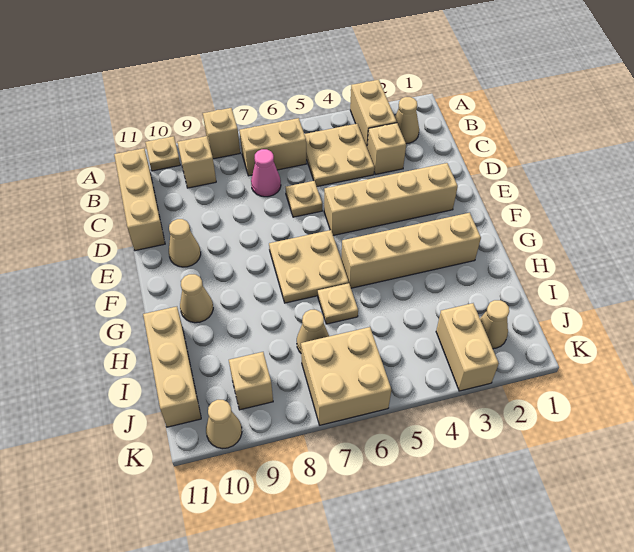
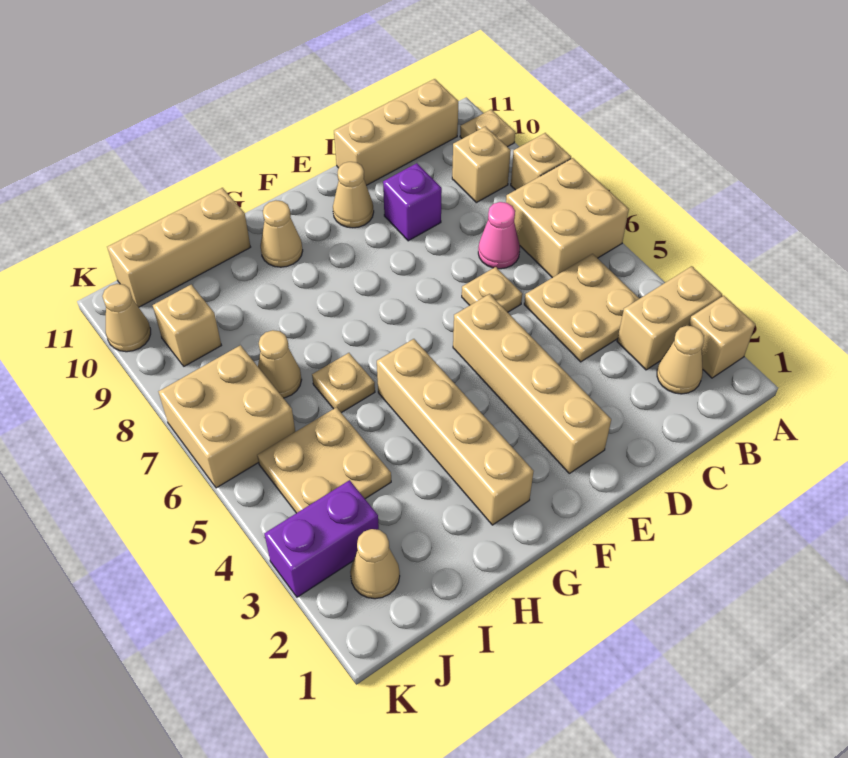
tan 1x2 brick [240,118,307,176] -> tan 2x2 brick [506,158,629,278]
tan 1x1 brick [367,123,406,174] -> tan 1x1 brick moved to [689,296,755,378]
none -> purple 1x1 brick [383,163,442,241]
tan 2x2 plate [269,230,349,303] -> tan 2x2 plate moved to [257,407,391,513]
tan 1x2 brick [436,303,499,391] -> purple 1x2 brick [264,480,379,597]

